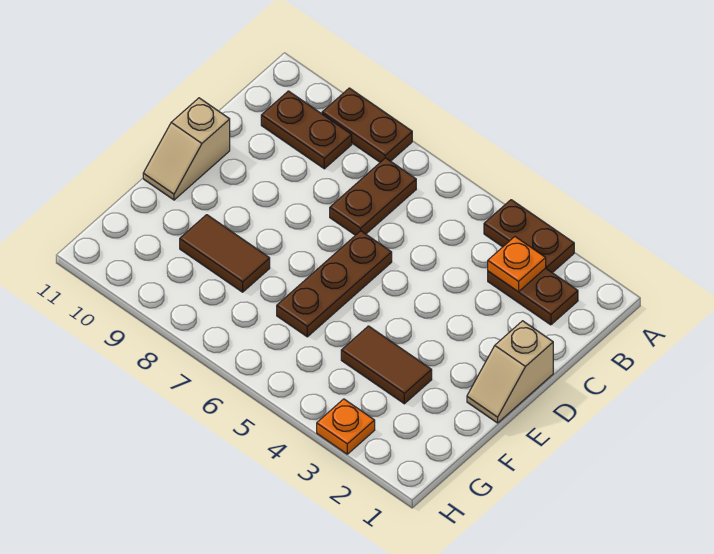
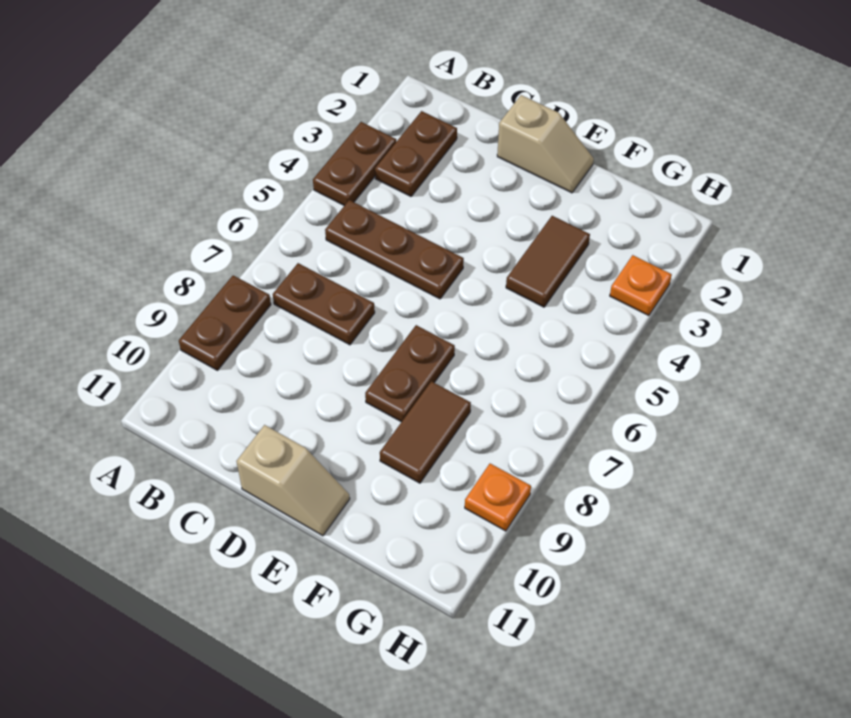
orange 1x1 plate [488,237,546,292] -> orange 1x1 plate moved to [465,464,531,531]
brown 1x2 plate [261,91,352,169] -> brown 1x2 plate moved to [365,325,455,422]
brown 1x3 plate [277,231,392,337] -> brown 1x3 plate moved to [325,200,464,299]

